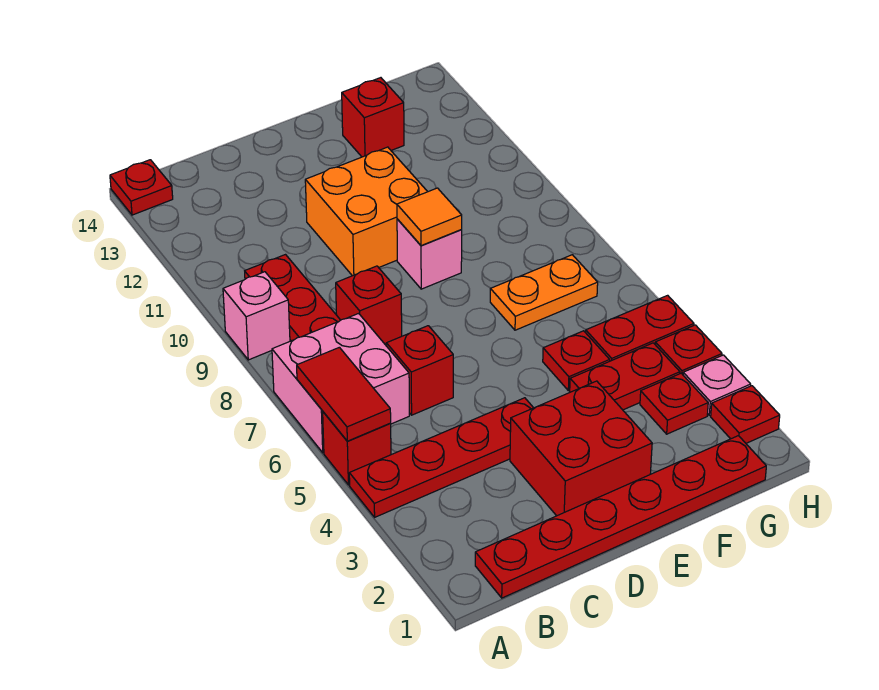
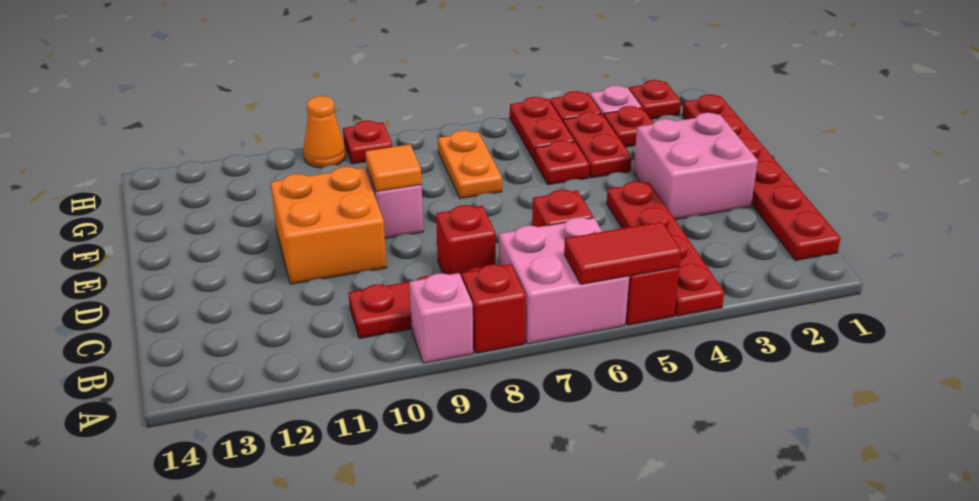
red 1x1 plate [110,160,173,215] -> red 1x1 plate moved to [343,121,392,164]
red 2x2 brick [510,381,652,516] -> pink 2x2 brick [634,113,758,220]
red 1x1 brick [342,78,404,157] -> red 1x1 brick moved to [462,264,526,353]
none -> orange 1x1 cone [303,96,346,168]

